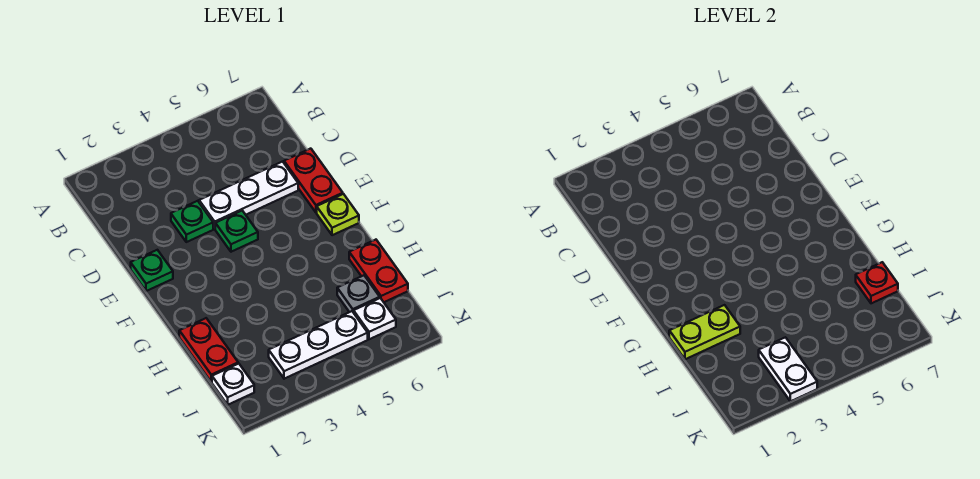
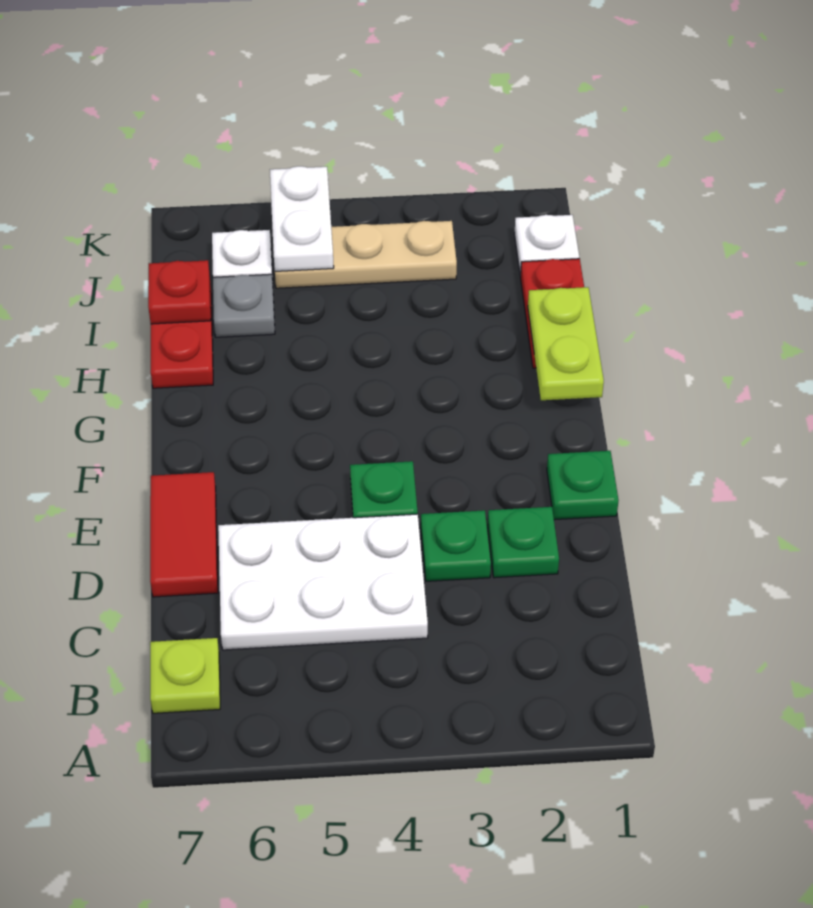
none -> green 1x1 plate [488,507,559,578]
white 1x3 plate [199,162,298,229] -> white 2x3 plate [218,514,428,650]
red 1x2 plate [284,149,343,212] -> red 1x2 tile [150,472,218,597]
lime 1x1 plate [317,194,359,235] -> lime 1x1 plate moved to [150,638,220,713]
lime 1x2 plate [669,305,740,359] -> lime 1x2 plate turned to [528,287,604,400]
white 1x3 plate [269,311,368,379] -> tan 1x3 plate [275,221,457,288]
white 1x2 plate [759,337,817,401] -> white 1x2 plate moved to [270,166,334,271]

